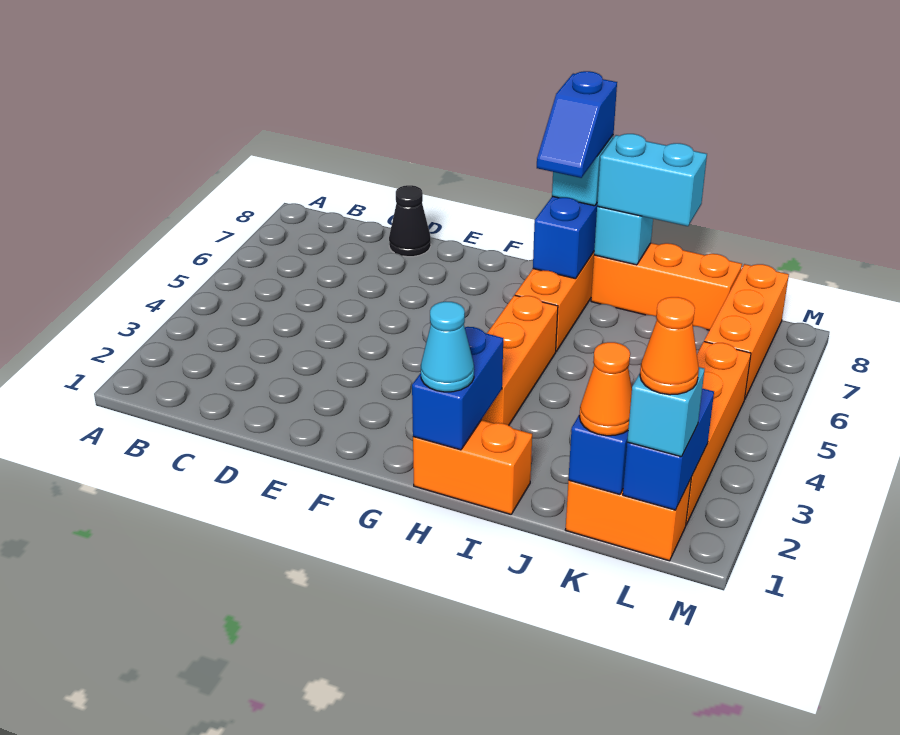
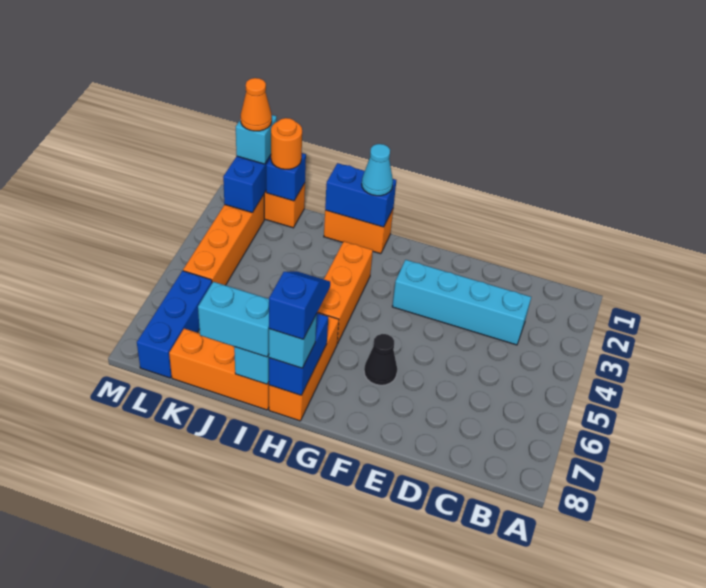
none -> cyan 1x4 brick [392,260,531,345]
black 1x1 cone [389,185,431,257] -> black 1x1 cone moved to [364,334,397,385]
blue 1x2 brick [412,327,503,450] -> blue 1x2 brick turned to [325,163,396,227]
orange 1x1 cone [579,342,632,436] -> orange 1x1 round brick [271,118,302,169]
orange 1x3 brick [704,264,789,398] -> blue 1x3 brick [137,271,212,378]

